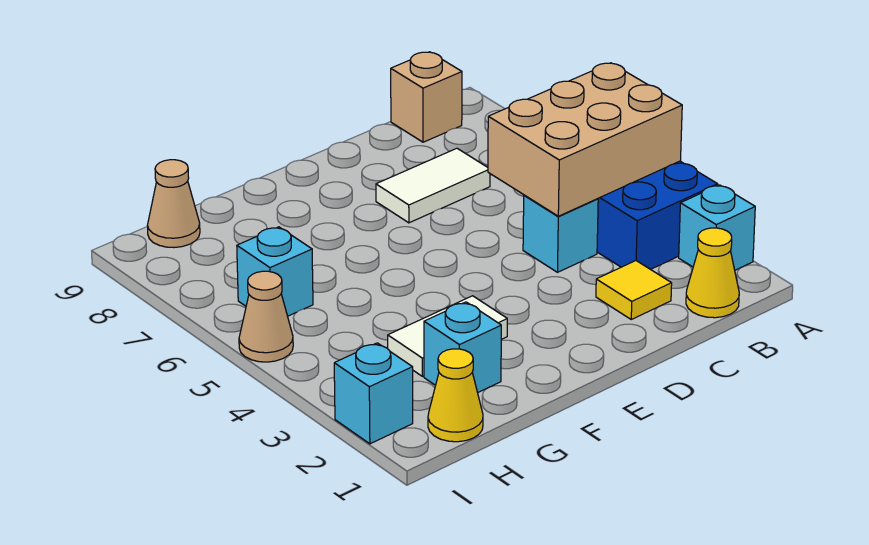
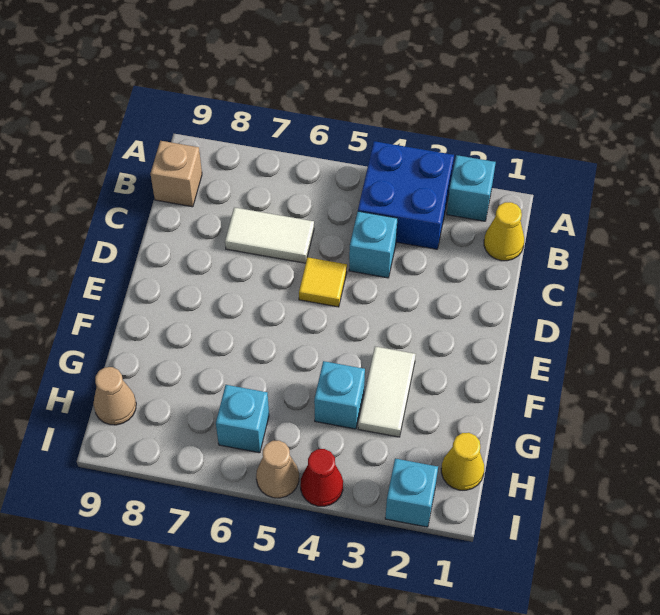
tan 2x3 brick [488,63,682,216] -> none
yellow 1x1 tile [596,261,672,319] -> yellow 1x1 tile moved to [299,257,347,307]
white 1x2 tile [376,148,490,223] -> white 1x2 tile turned to [225,207,314,263]
cyan 1x1 brick [424,302,501,393] -> cyan 1x1 brick moved to [314,361,365,429]
none -> red 1x1 cone [300,449,343,506]

